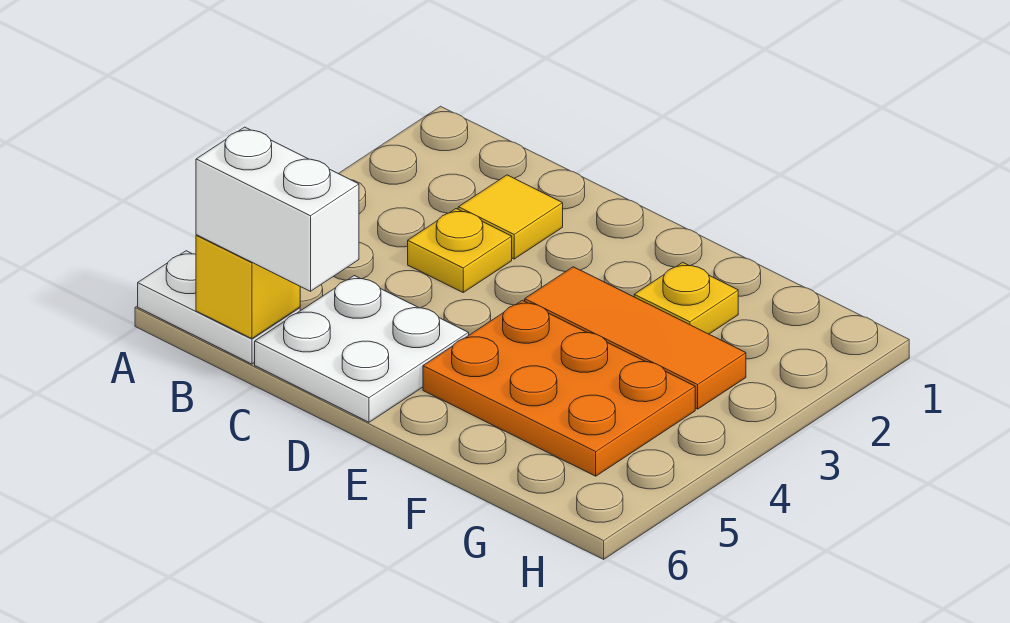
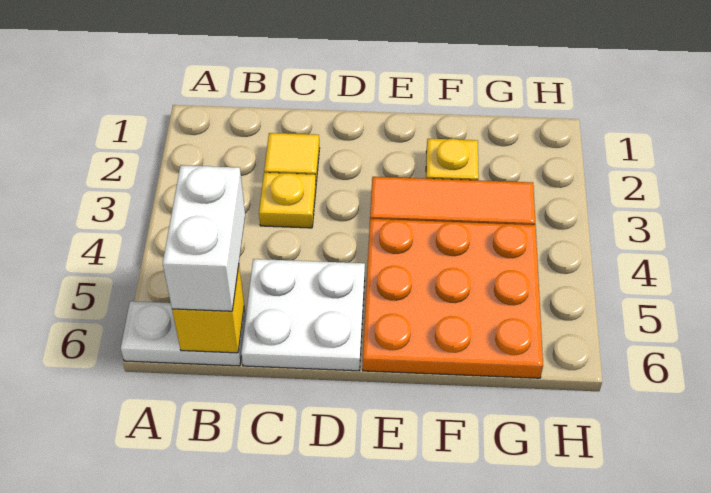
white 1x2 brick [196,127,359,291] -> white 1x2 brick turned to [163,165,245,311]
orange 2x3 plate [423,300,695,476] -> orange 3x3 plate [363,219,543,378]

